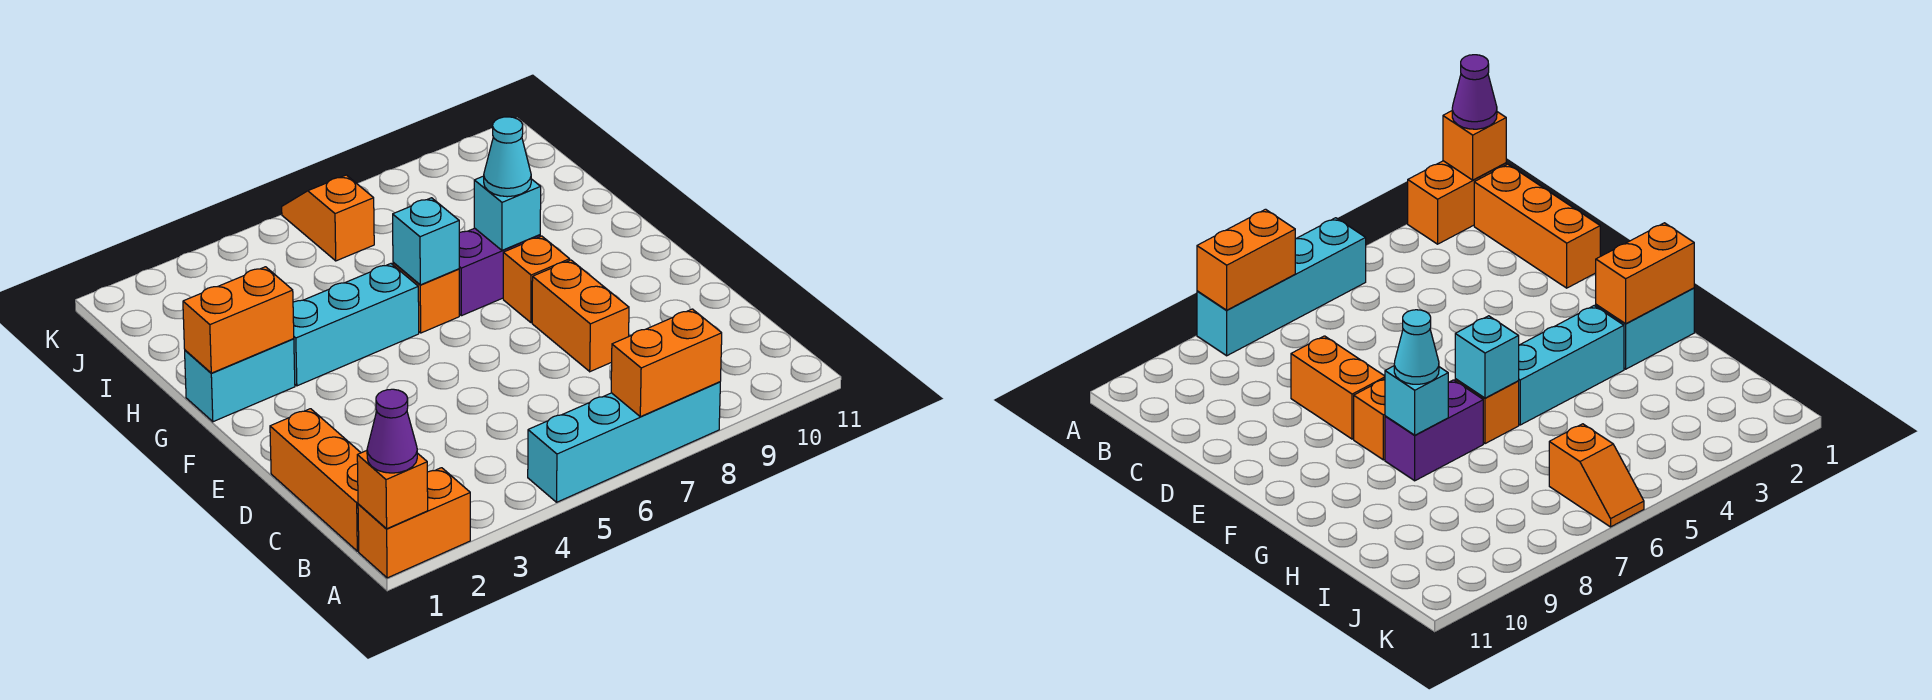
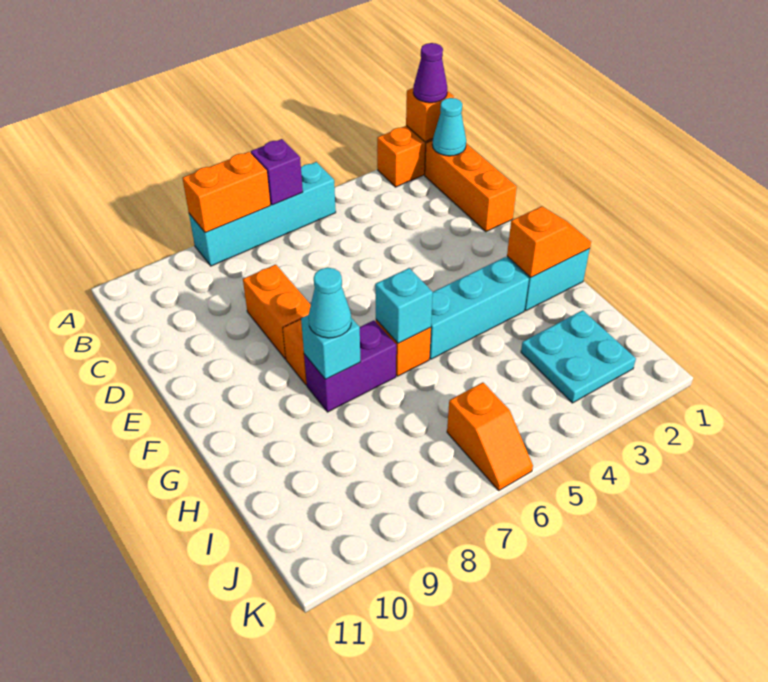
none -> purple 1x1 brick [251,139,303,205]
none -> cyan 1x1 cone [432,98,466,156]
orange 1x2 brick [183,267,294,373] -> orange 1x2 slope [507,206,591,278]
none -> cyan 2x2 plate [521,310,636,403]

